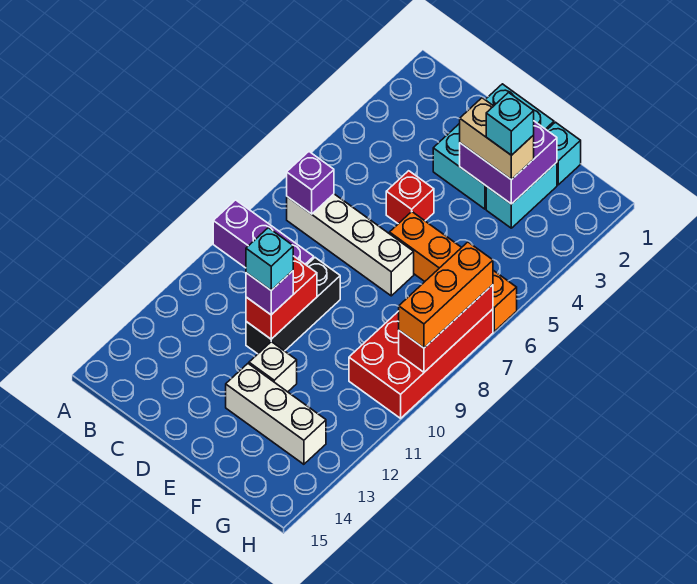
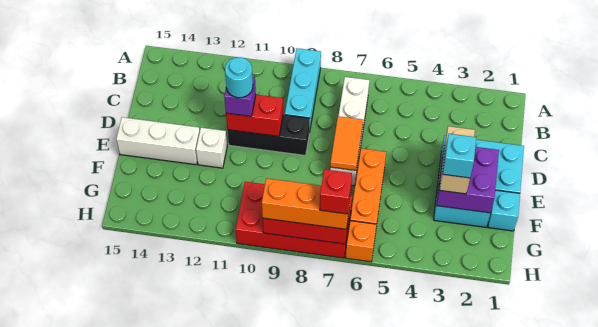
purple 1x3 brick [213,200,314,268] -> cyan 1x3 brick [285,48,321,132]
purple 1x1 brick [287,152,334,214] -> none
red 1x1 brick [386,171,434,224] -> red 1x1 brick moved to [320,169,352,214]
none -> orange 1x2 tile [330,116,363,170]
cyan 1x1 brick [246,228,293,290] -> cyan 1x1 round brick [225,57,253,98]
white 1x3 brick [226,364,326,464] -> white 1x3 brick turned to [116,117,200,165]

